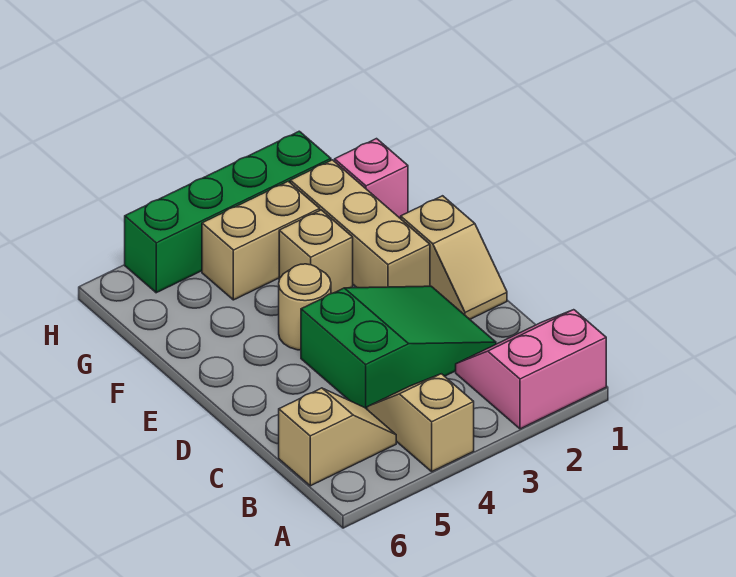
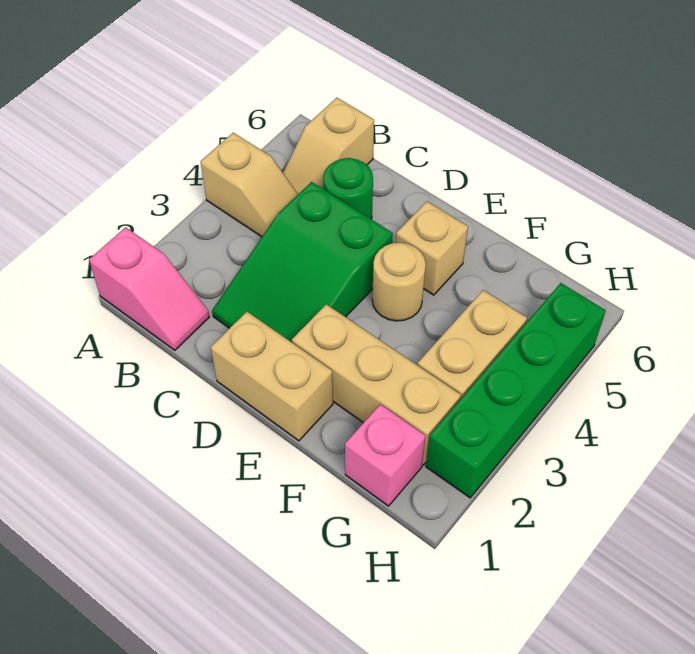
pink 2x2 slope [456,310,606,429] -> pink 1x2 slope [89,227,209,350]
none -> green 1x1 round brick [323,158,373,219]
tan 1x2 slope [401,196,507,319] -> tan 1x2 brick [211,312,333,441]
tan 1x1 brick [279,210,353,294] -> tan 1x1 brick moved to [396,201,468,295]

